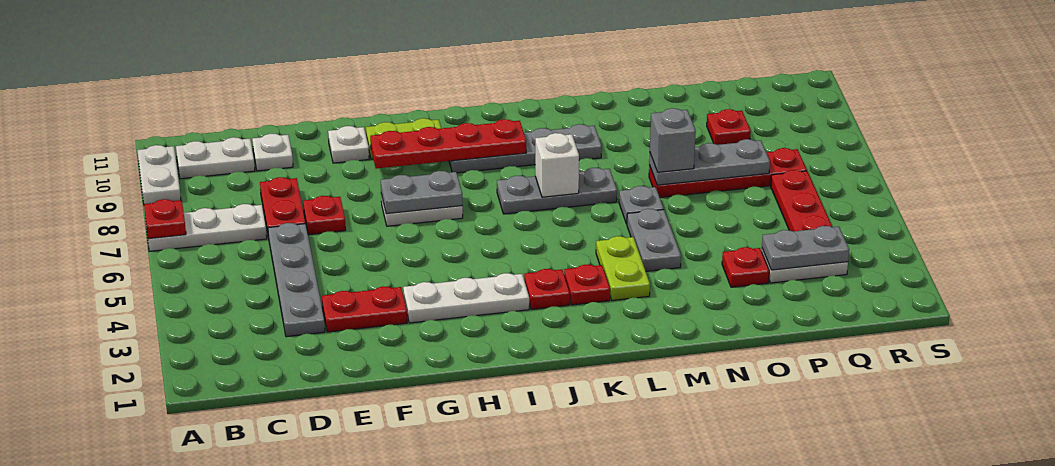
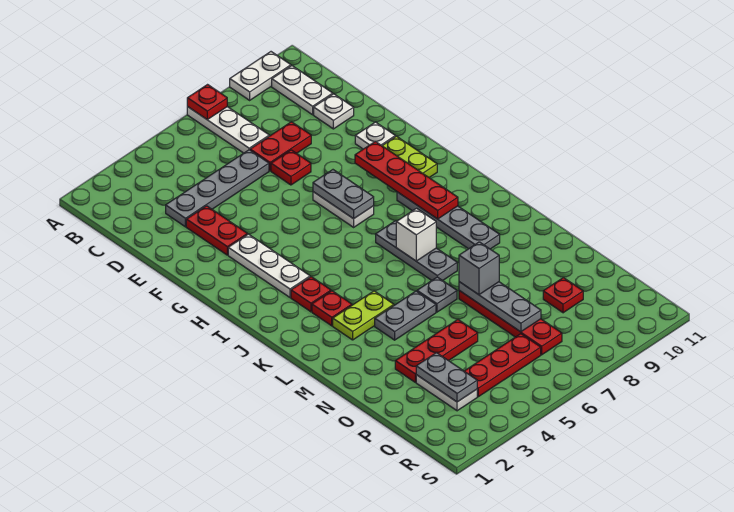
red 1x1 plate [722,247,769,287] -> red 1x3 plate [395,320,478,382]

